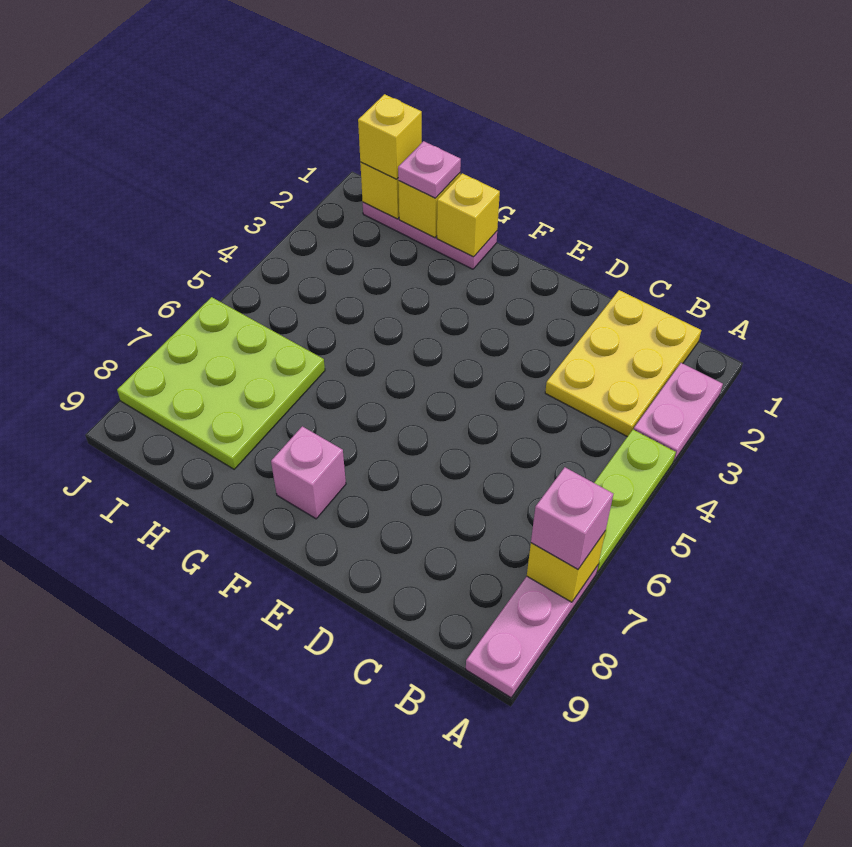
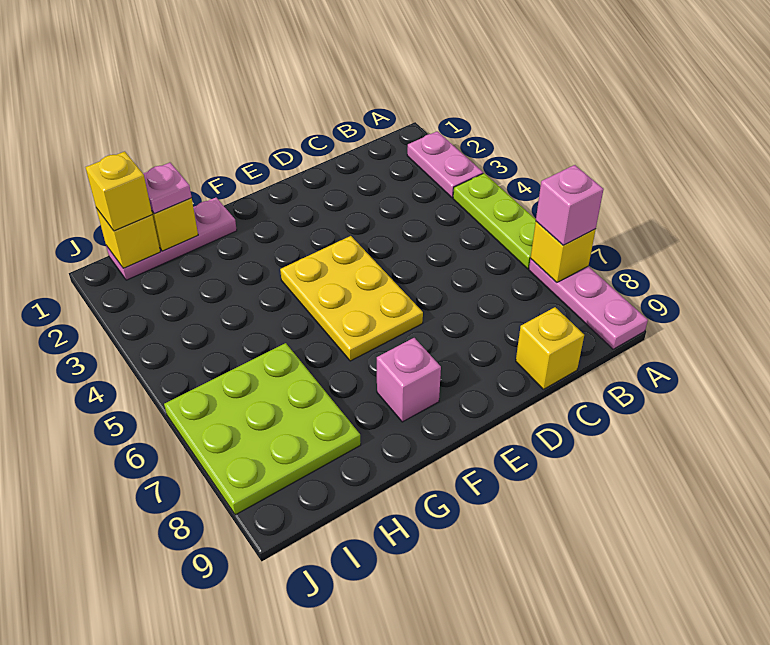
yellow 2x3 plate [545,290,701,437] -> yellow 2x3 plate moved to [280,236,423,361]
yellow 1x1 brick [437,173,500,257] -> yellow 1x1 brick moved to [516,307,584,389]

